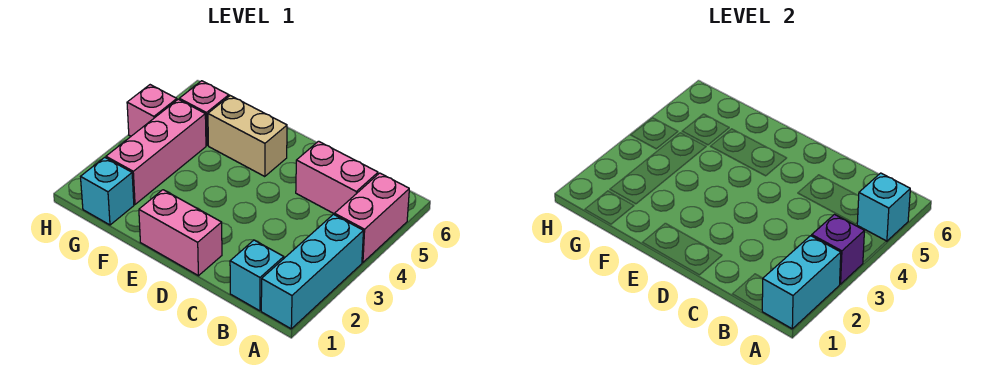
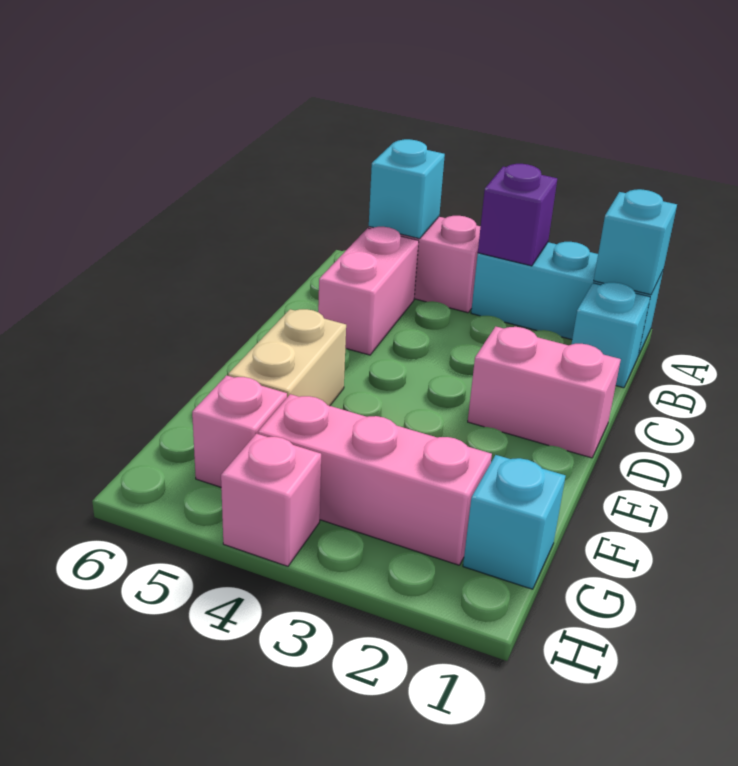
cyan 1x2 brick [762,236,841,329] -> cyan 1x1 brick [594,189,677,295]
pink 1x2 brick [139,190,222,276] -> pink 1x2 brick turned to [468,327,621,458]

